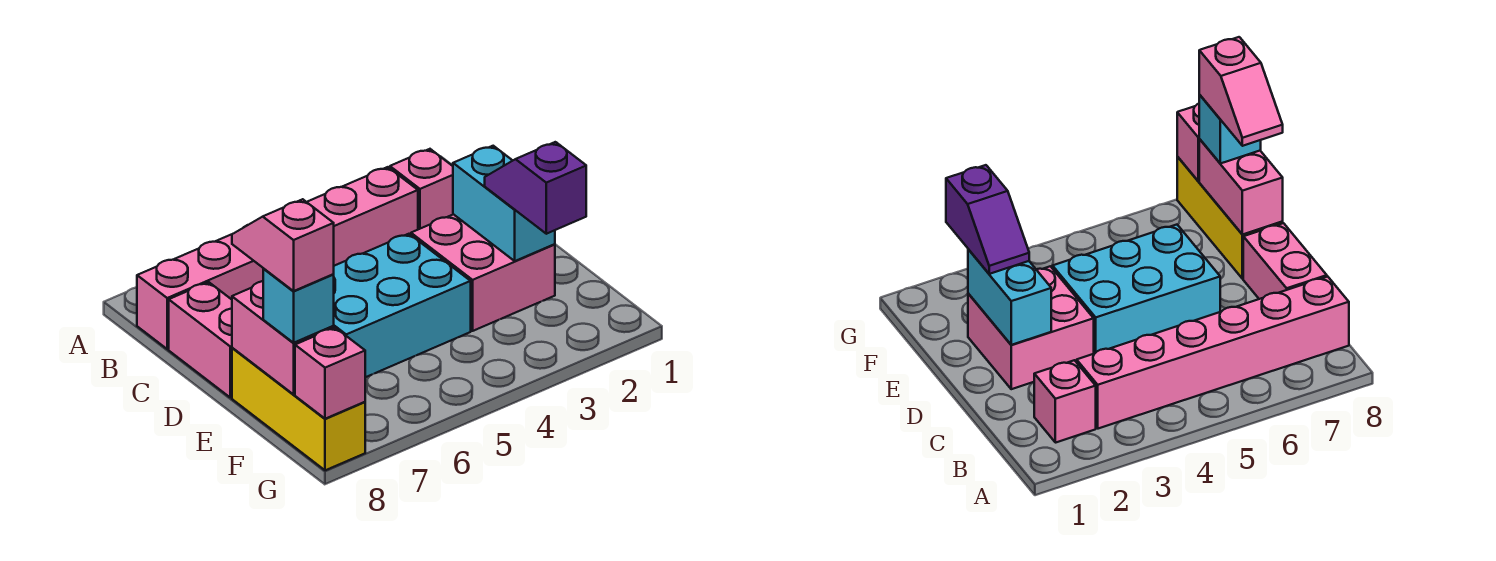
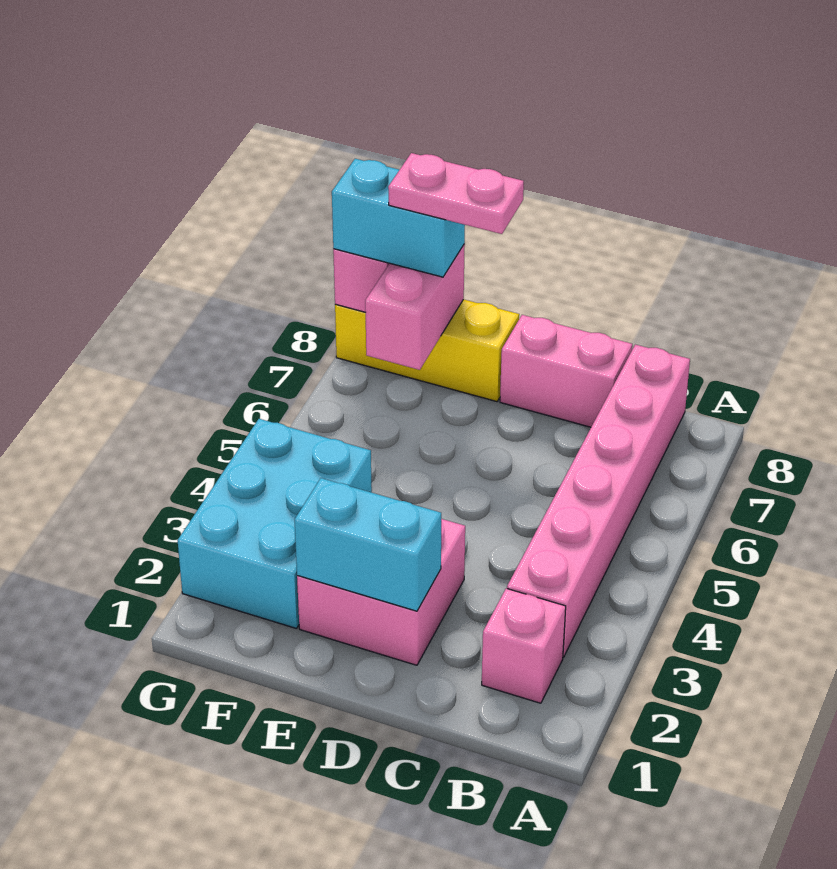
cyan 2x3 brick [333,234,471,377] -> cyan 2x3 brick moved to [178,419,372,629]
purple 1x2 slope [485,142,586,234] -> none
pink 1x2 brick [232,281,334,394] -> pink 1x2 brick turned to [365,244,465,370]
pink 1x2 slope [232,199,334,291] -> pink 1x2 plate [388,153,524,234]
cyan 1x1 brick [263,269,334,343] -> cyan 1x2 brick [332,159,465,277]

